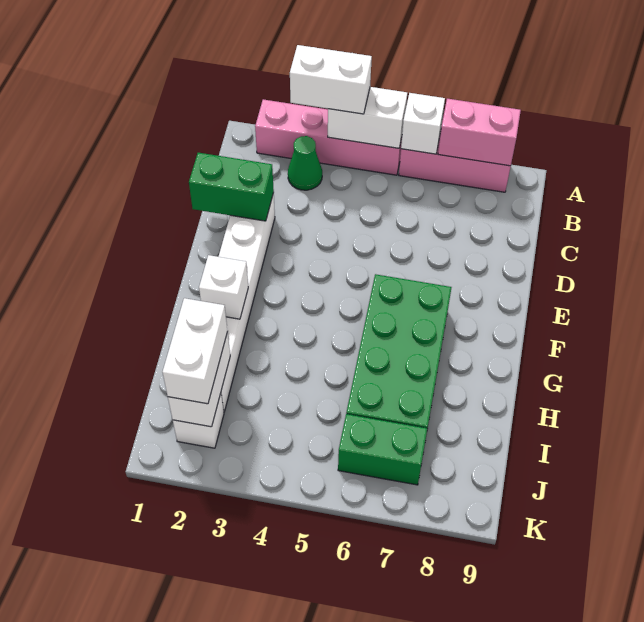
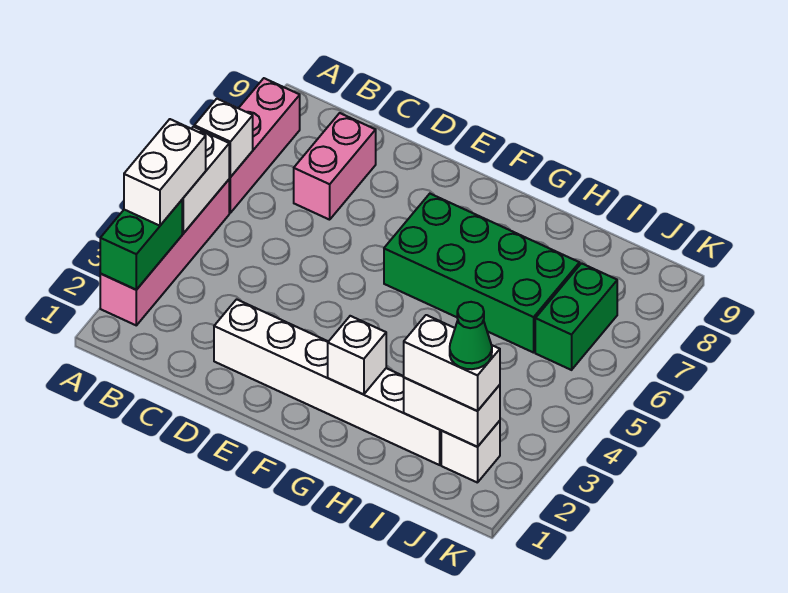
pink 1x2 brick [438,99,521,166] -> pink 1x2 brick moved to [294,113,376,220]
green 1x1 cone [288,136,322,190] -> green 1x1 cone moved to [450,302,492,369]
green 1x2 brick [189,153,274,221] -> green 1x2 brick moved to [100,200,182,290]

